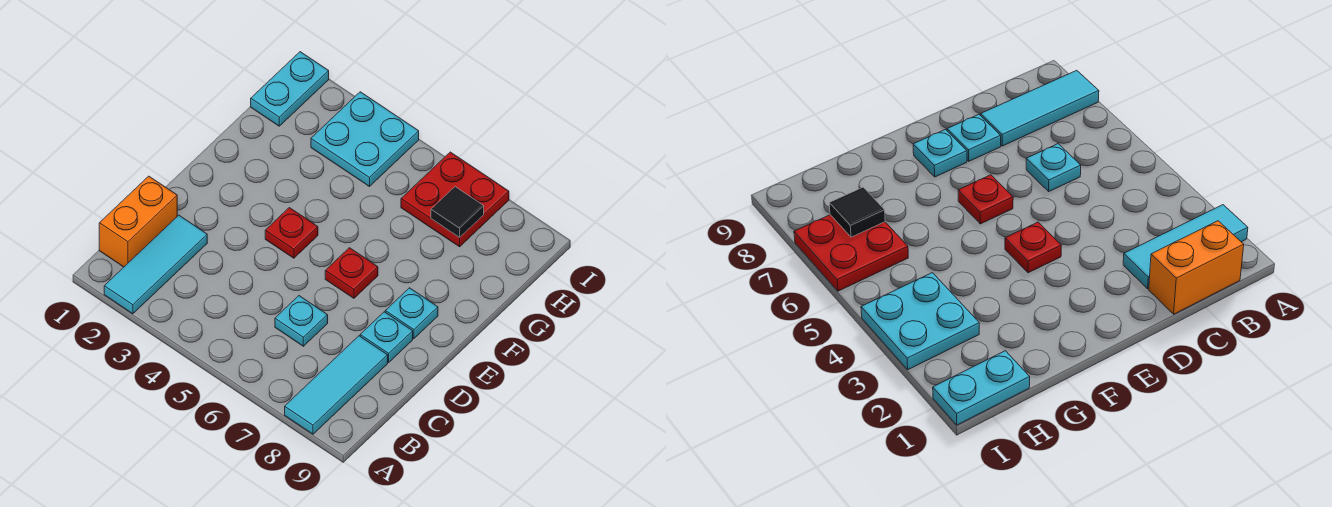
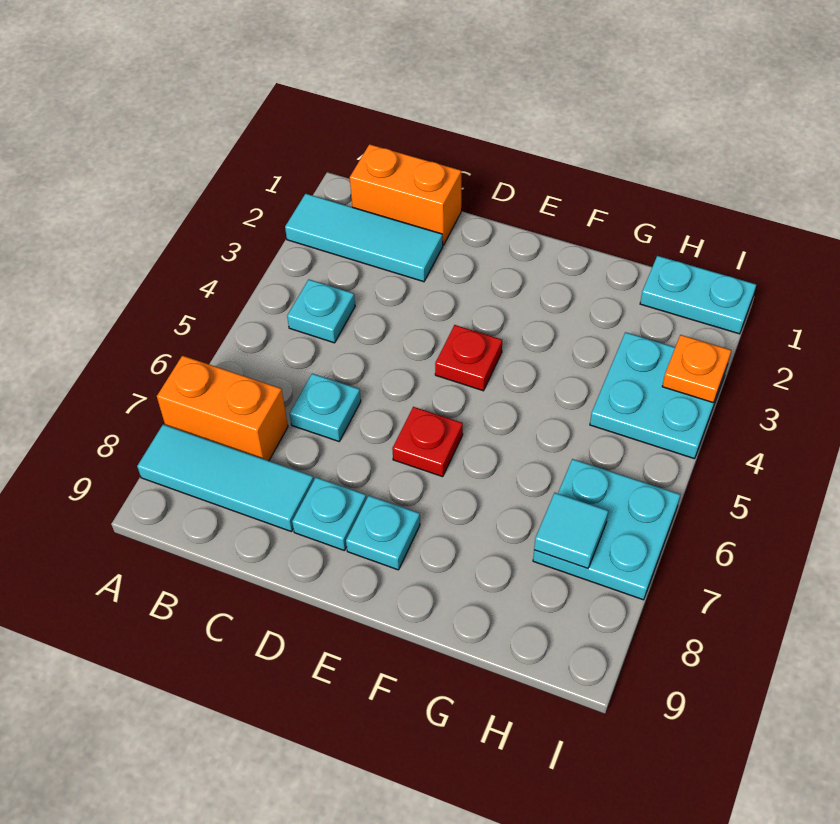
none -> orange 1x2 brick [157,356,288,461]
none -> cyan 1x1 plate [287,280,355,343]
red 2x2 plate [401,152,509,247] -> cyan 2x2 plate [533,459,680,600]
black 1x1 tile [431,187,484,237] -> cyan 1x1 tile [534,493,608,568]
none -> orange 1x1 plate [662,335,731,403]

